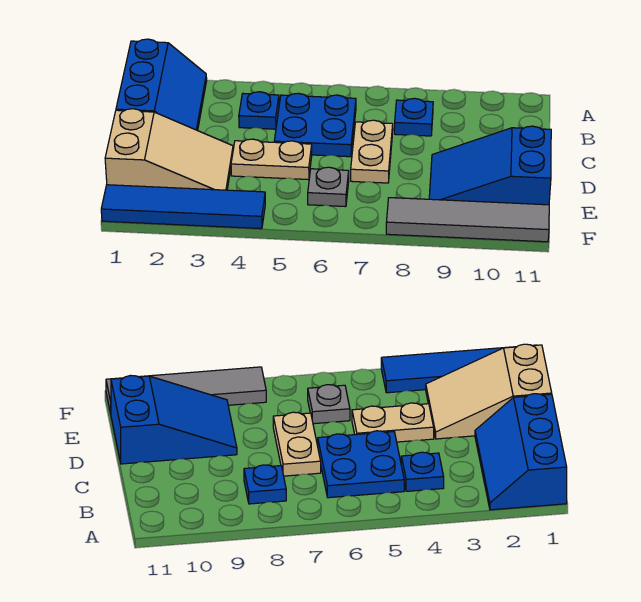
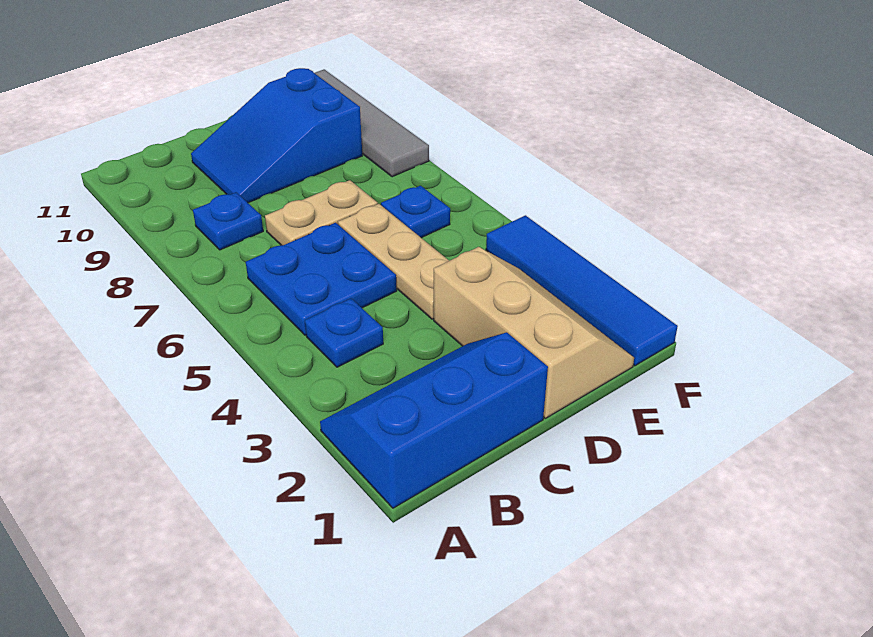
tan 2x3 slope [105,109,233,190] -> tan 2x3 slope turned to [434,247,634,418]
tan 1x2 plate [231,139,312,180] -> tan 1x3 plate [338,204,449,319]
blue 2x3 slope [429,126,551,205] -> blue 2x3 slope turned to [191,68,362,203]
grey 1x1 plate [308,167,349,207] -> blue 1x1 plate [381,186,450,238]

